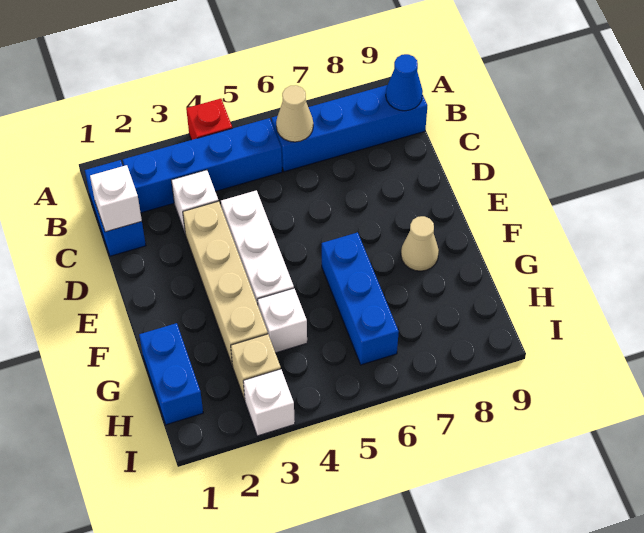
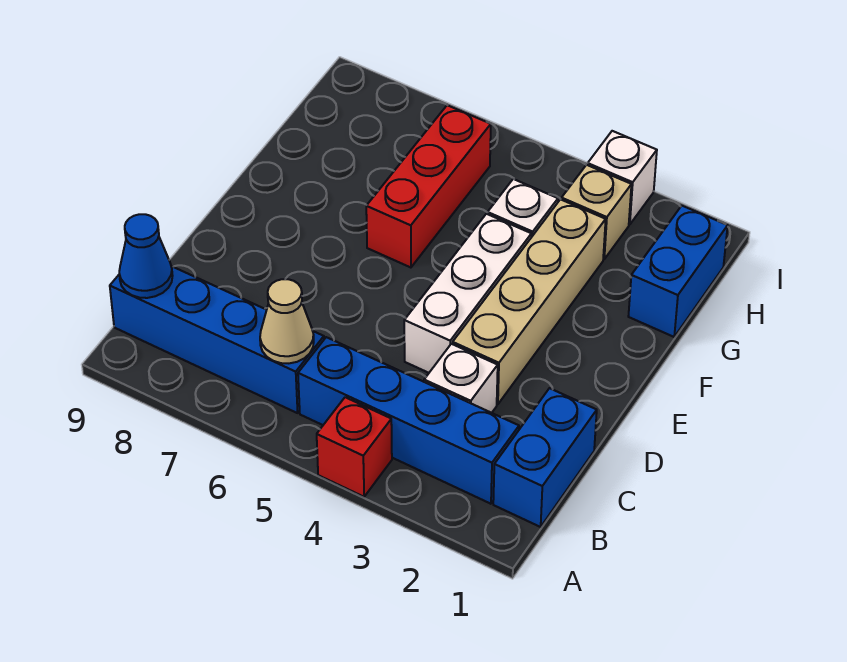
white 1x1 brick [90,165,142,232] -> none
blue 1x3 brick [322,232,399,365] -> red 1x3 brick [366,105,491,268]
tan 1x1 cone [401,216,439,271] -> none

